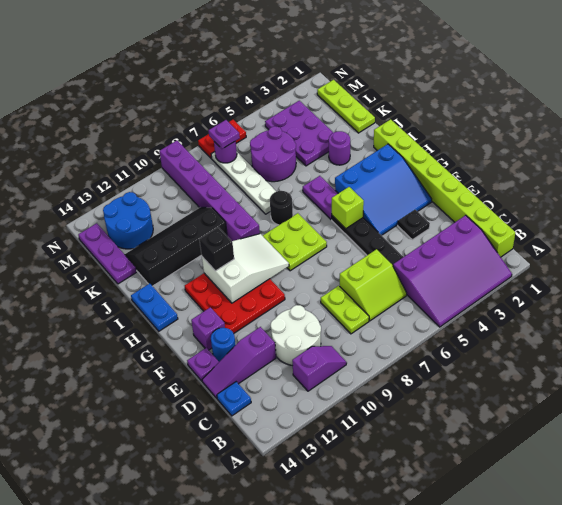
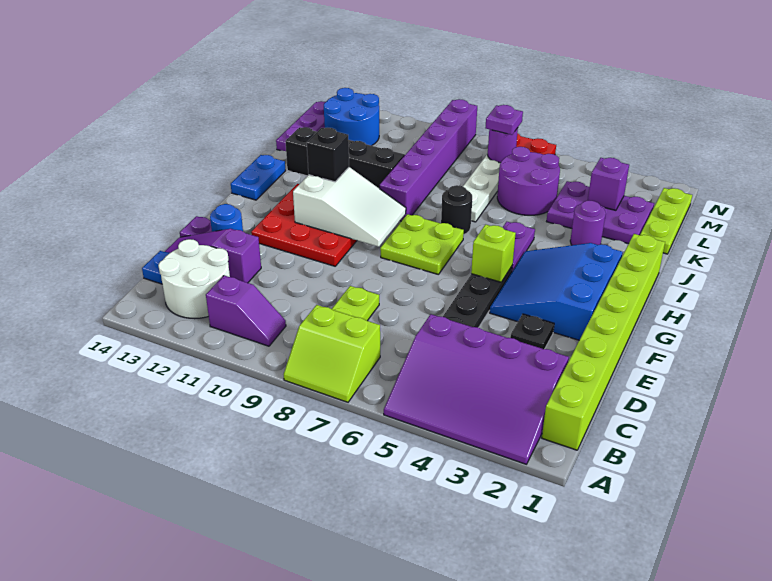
lime 2x2 slope [340,249,407,321] -> lime 2x2 slope moved to [284,305,380,402]
white 2x2 round brick [271,305,321,366] -> white 2x2 round brick moved to [158,239,230,319]
blue 3x3 slope [335,144,432,235] -> blue 3x3 slope turned to [490,243,623,340]
purple 1x1 brick [191,307,225,350] -> purple 1x1 brick moved to [588,158,629,210]
purple 2x3 plate [265,101,333,166] -> purple 2x3 plate turned to [547,181,654,244]

